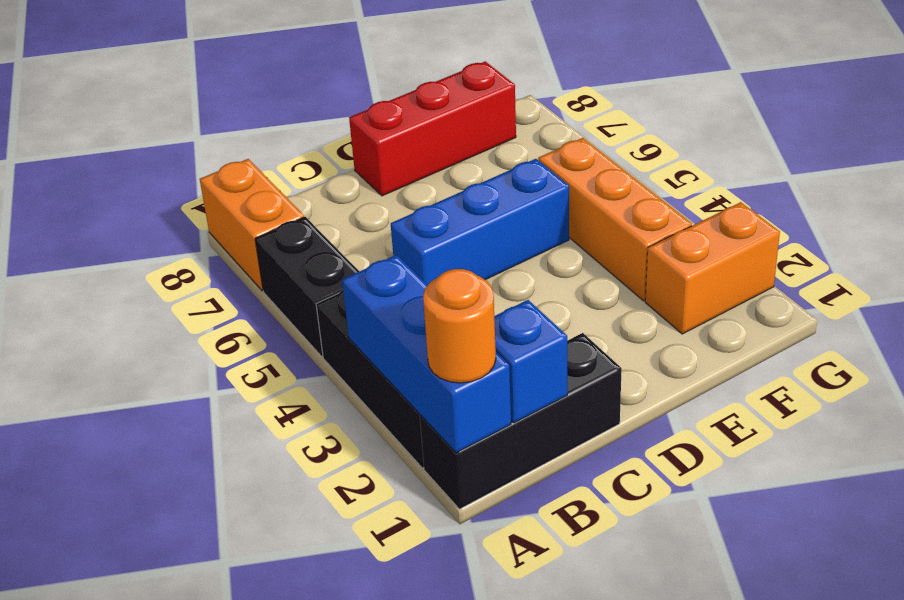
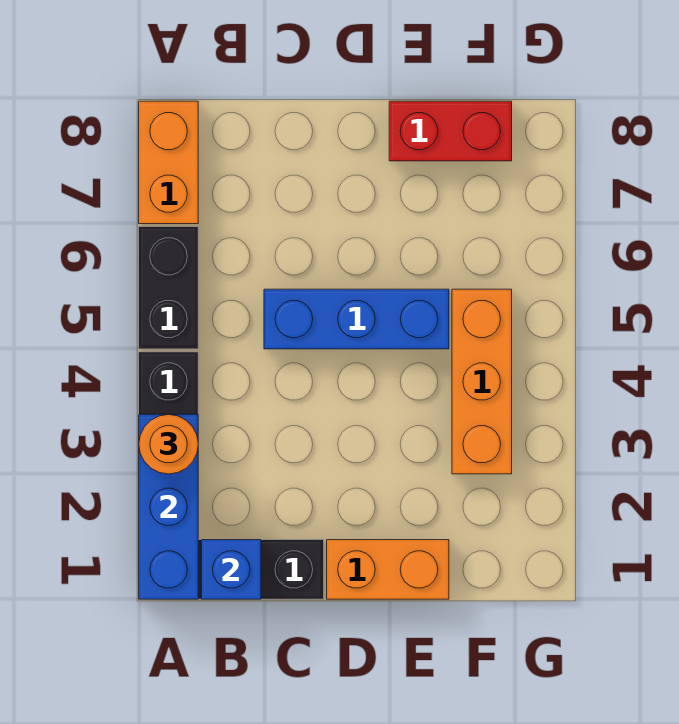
orange 1x1 round brick [423,269,496,383] -> orange 1x1 round brick moved to [139,414,198,474]
red 1x3 brick [349,61,516,196] -> red 1x2 brick [389,101,512,161]
orange 1x2 brick [645,202,780,334] -> orange 1x2 brick moved to [327,540,449,599]

